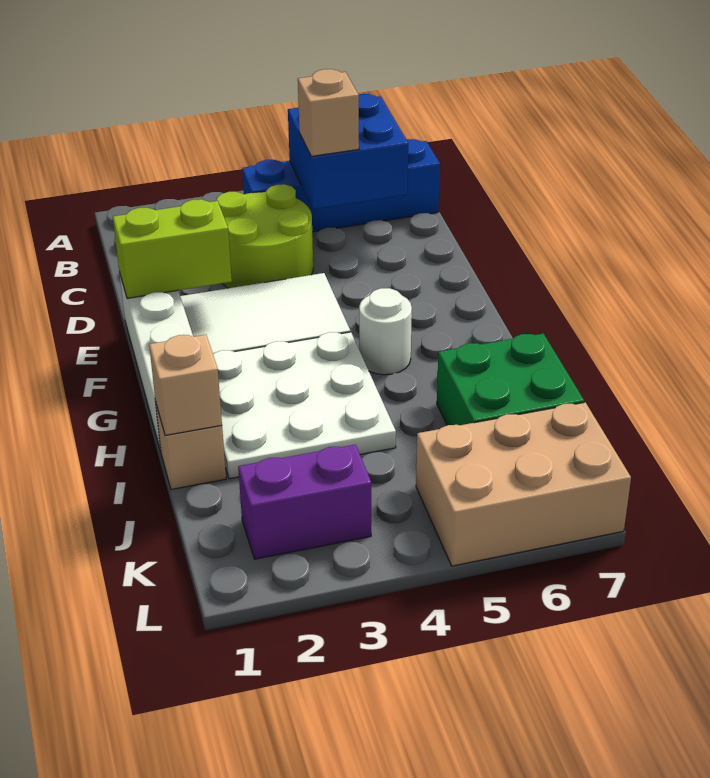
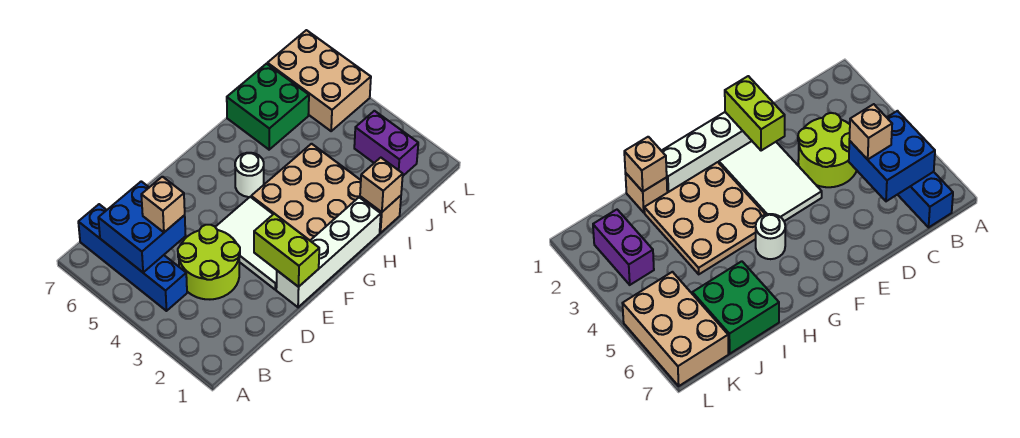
white 3x3 plate [213,332,396,479] -> tan 3x3 plate [251,144,361,240]

